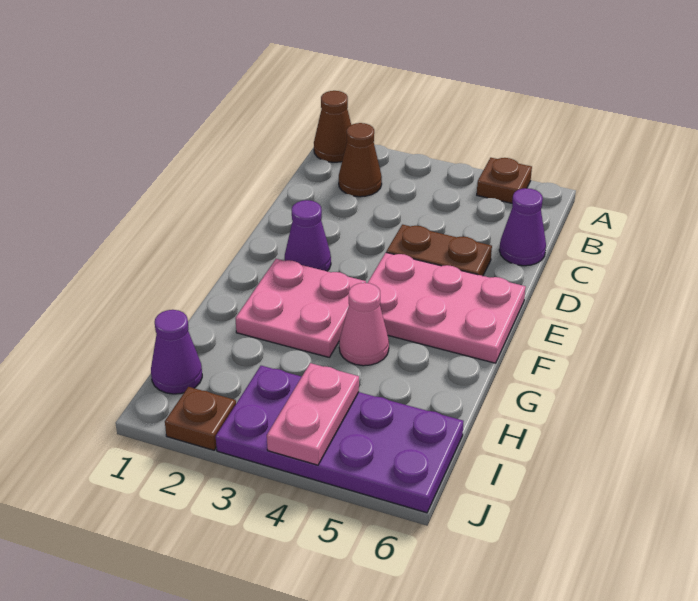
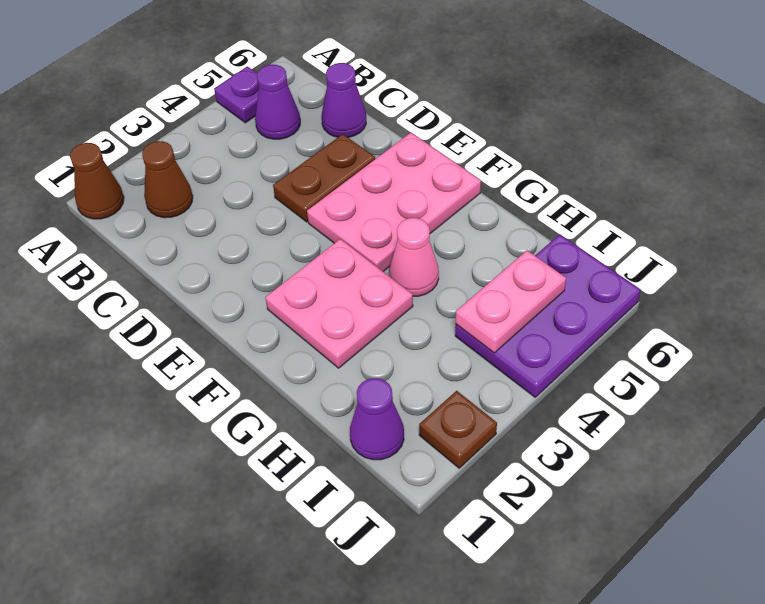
brown 1x1 plate [477,158,532,203] -> purple 1x1 plate [214,66,259,123]
purple 1x1 cone [285,200,331,271] -> purple 1x1 cone moved to [255,65,300,139]
purple 2x4 plate [216,366,464,513] -> purple 2x3 plate [455,234,640,397]
pink 1x2 plate [267,363,359,465] -> pink 1x2 plate turned to [456,251,566,353]

